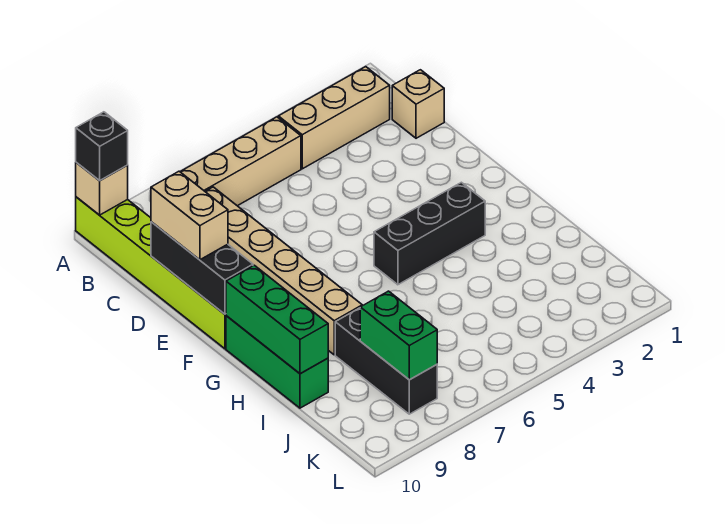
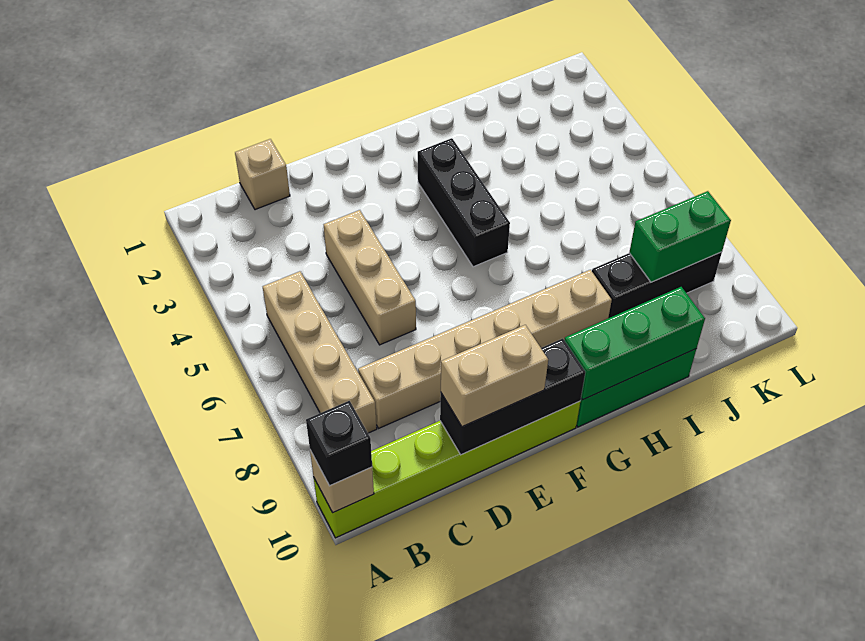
tan 1x3 brick [278,67,390,169] -> tan 1x3 brick moved to [324,210,416,345]

